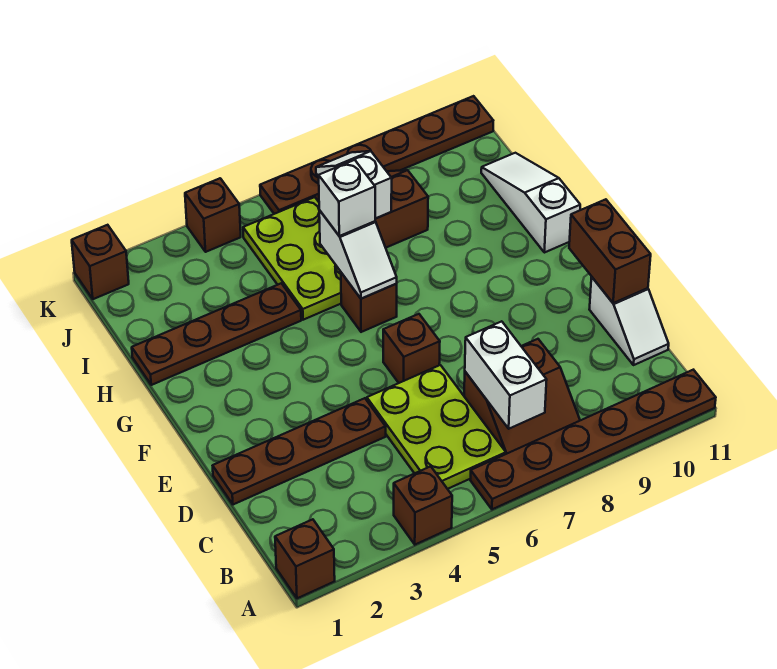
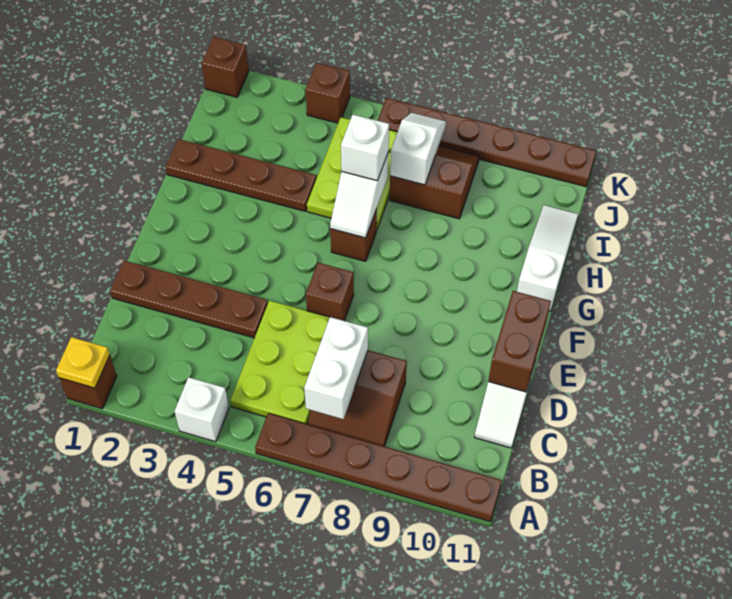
none -> yellow 1x1 plate [56,337,110,388]
brown 1x1 brick [394,466,452,545] -> white 1x1 brick [175,377,229,442]

